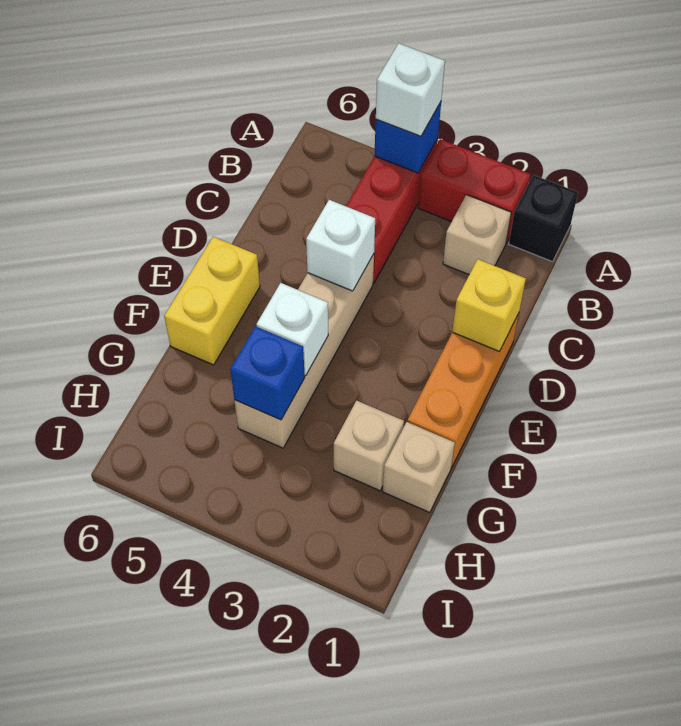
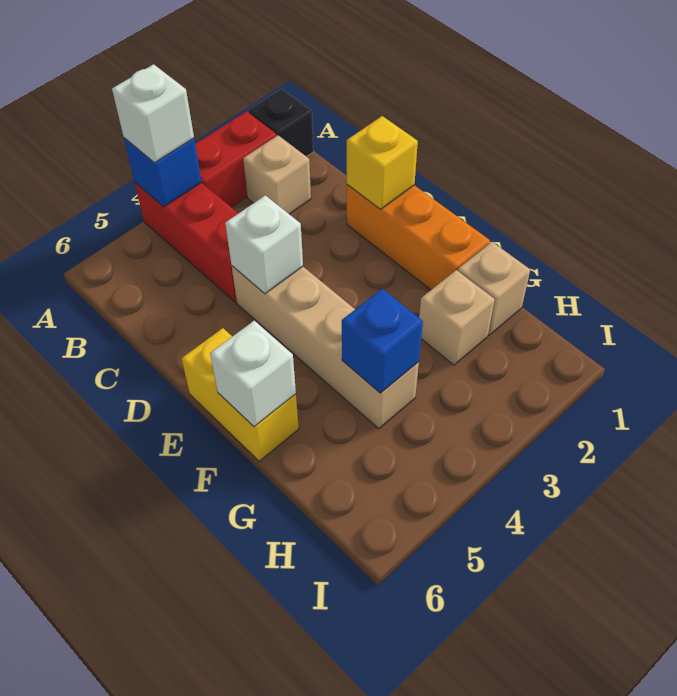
white 1x1 brick [256,283,328,376] -> white 1x1 brick moved to [210,320,296,427]

